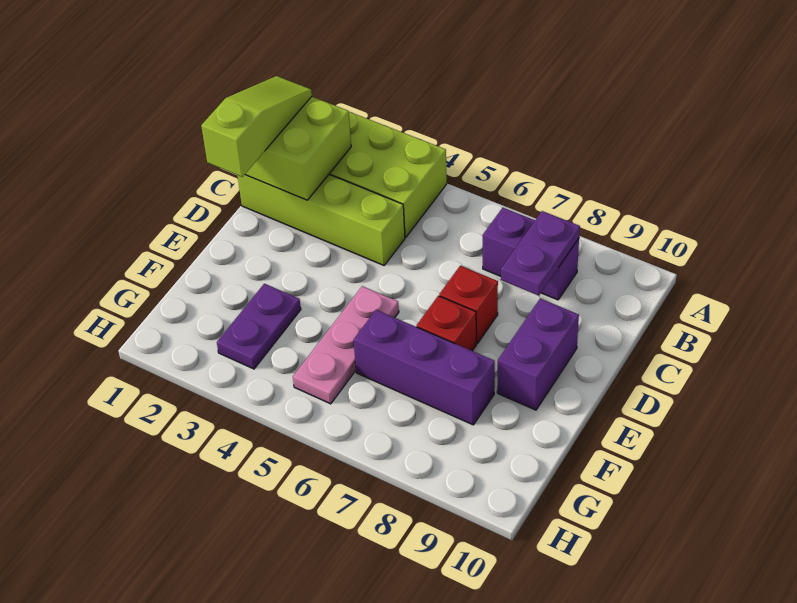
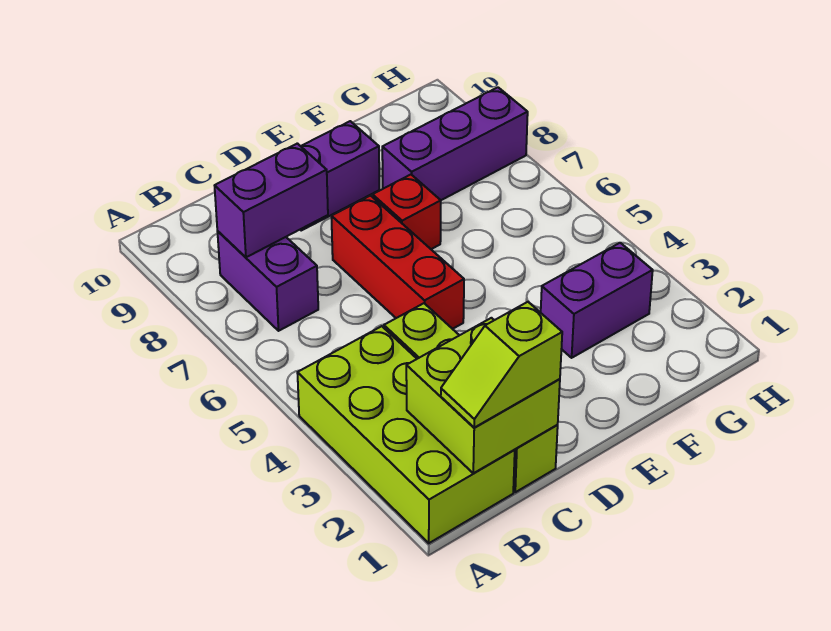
lime 1x3 slope [201,76,312,177] -> lime 1x2 slope [441,302,562,428]
purple 1x2 plate [501,211,580,296] -> purple 1x2 brick [215,143,328,257]
red 1x1 brick [439,266,498,344] -> red 1x3 brick [331,196,464,329]
pink 1x3 plate [293,286,399,404] -> none
purple 1x2 plate [217,284,301,369] -> purple 1x2 brick [541,243,653,358]
purple 1x3 brick [354,310,495,425] -> purple 1x3 brick turned to [382,87,528,200]

